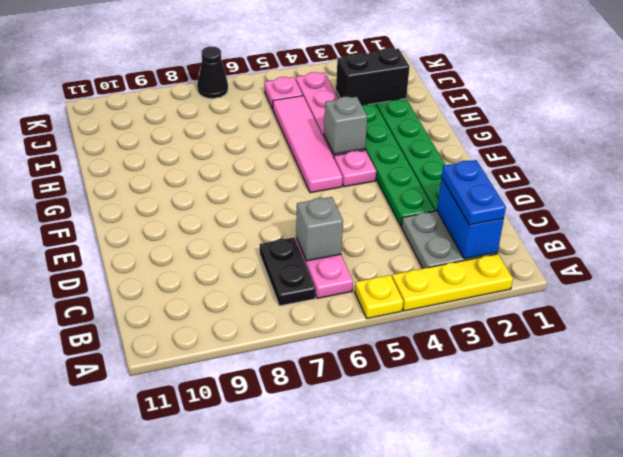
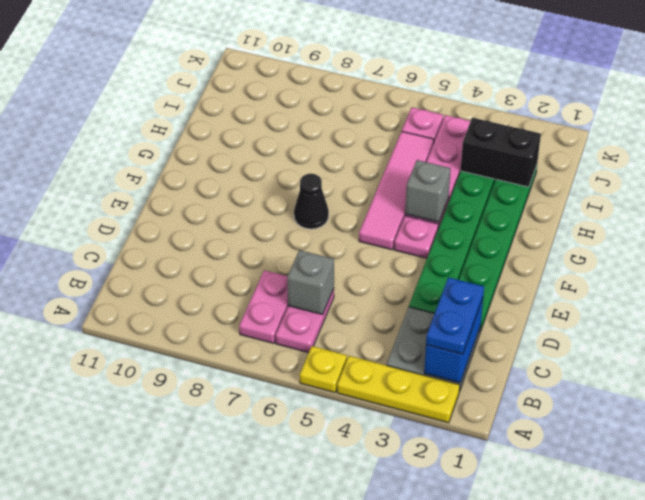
black 1x2 plate [260,238,316,306] -> pink 1x2 plate [239,270,288,343]
black 1x1 cone [197,46,228,99] -> black 1x1 cone moved to [294,174,329,229]

